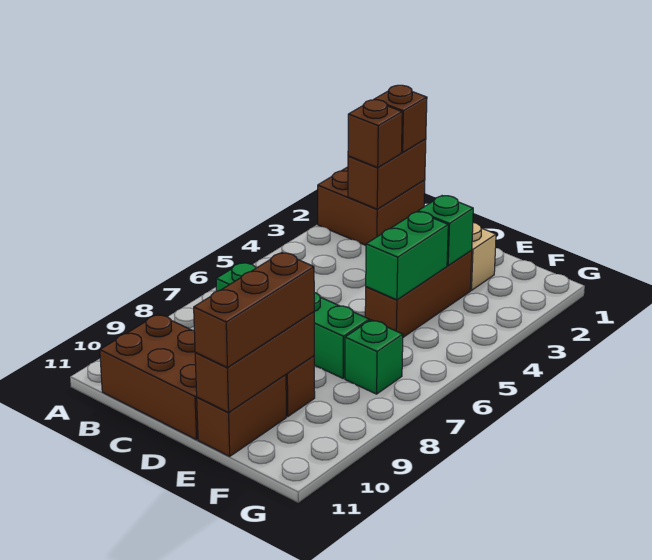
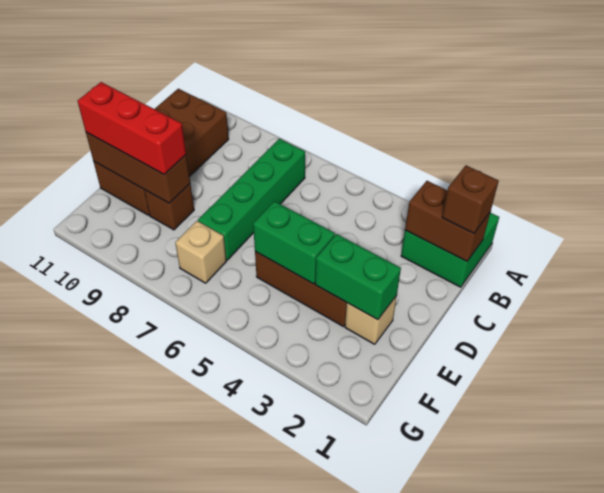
brown 2x2 brick [318,167,425,245] -> green 2x2 brick [401,213,499,287]
brown 1x1 brick [348,100,402,168] -> none
green 1x1 brick [418,196,473,266] -> green 1x2 brick [315,234,401,320]
brown 1x3 brick [194,253,314,368] -> red 1x3 brick [78,82,186,174]
green 1x1 brick [345,320,403,394] -> tan 1x1 brick [175,221,226,283]

